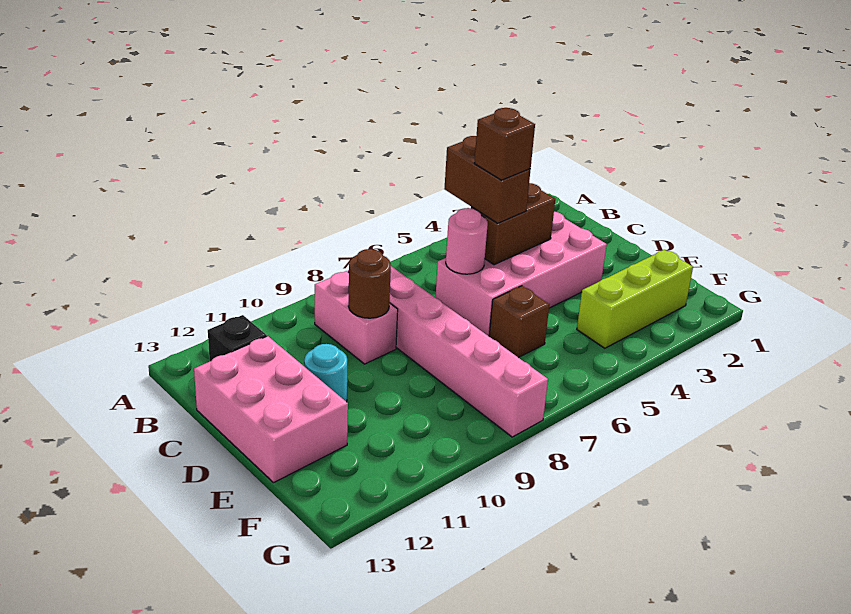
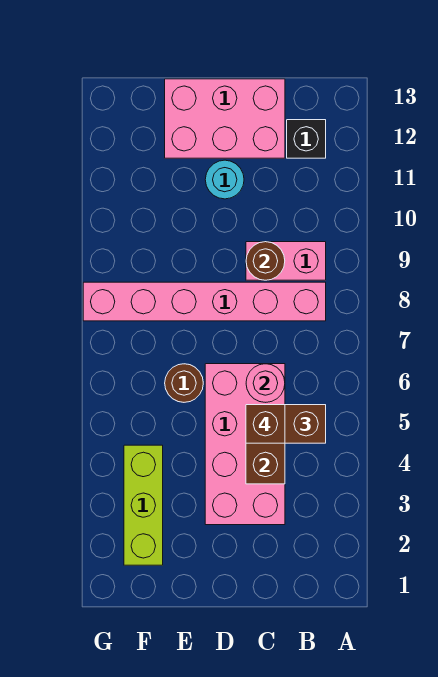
brown 1x1 brick [489,286,549,358] -> brown 1x1 round brick [165,364,203,402]

